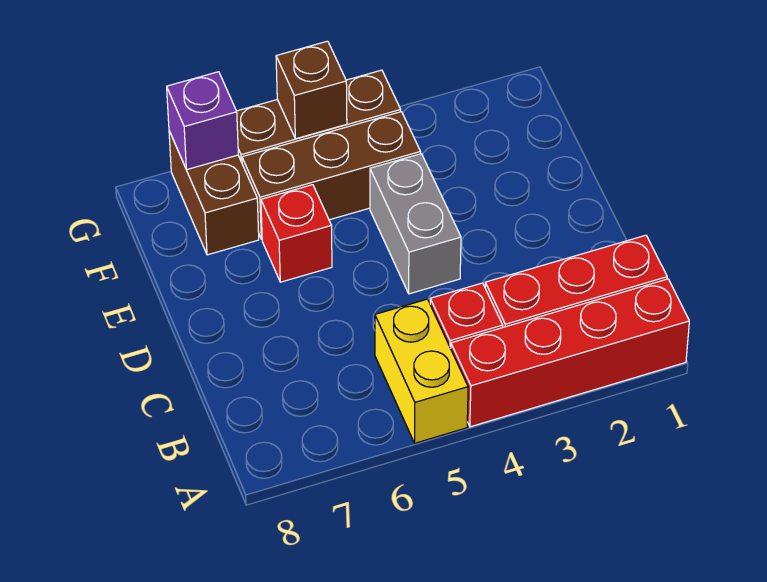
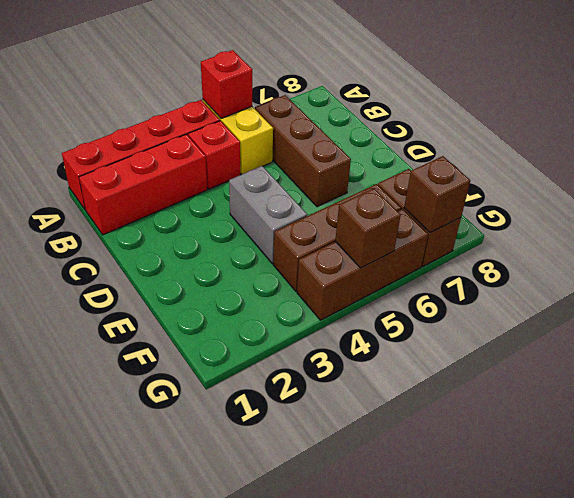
none -> brown 1x3 brick [255,95,351,207]
red 1x1 brick [261,185,332,282] -> red 1x1 brick moved to [201,50,252,118]
purple 1x1 brick [167,72,238,170] -> brown 1x1 brick [404,156,470,233]

